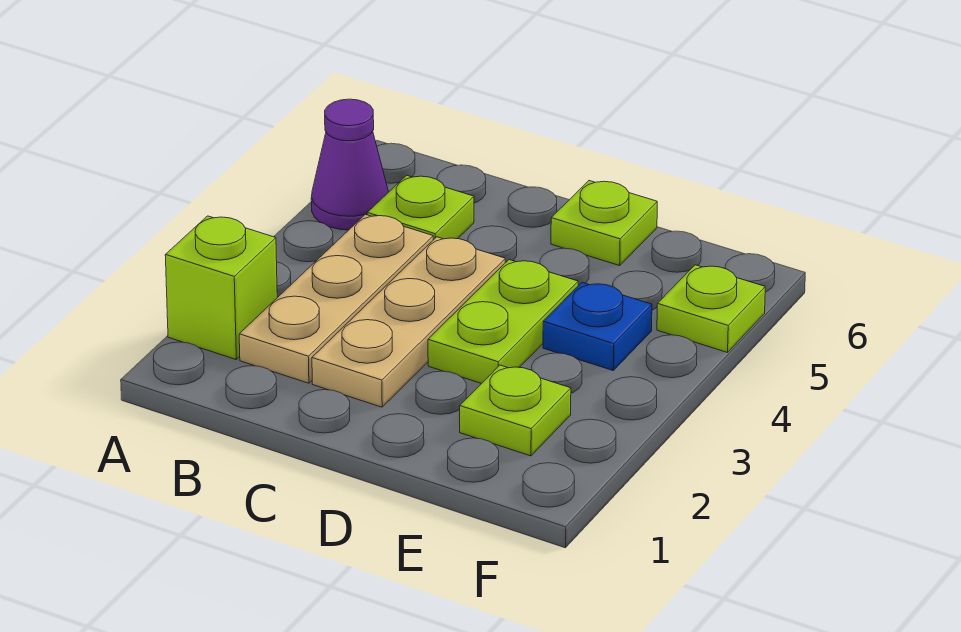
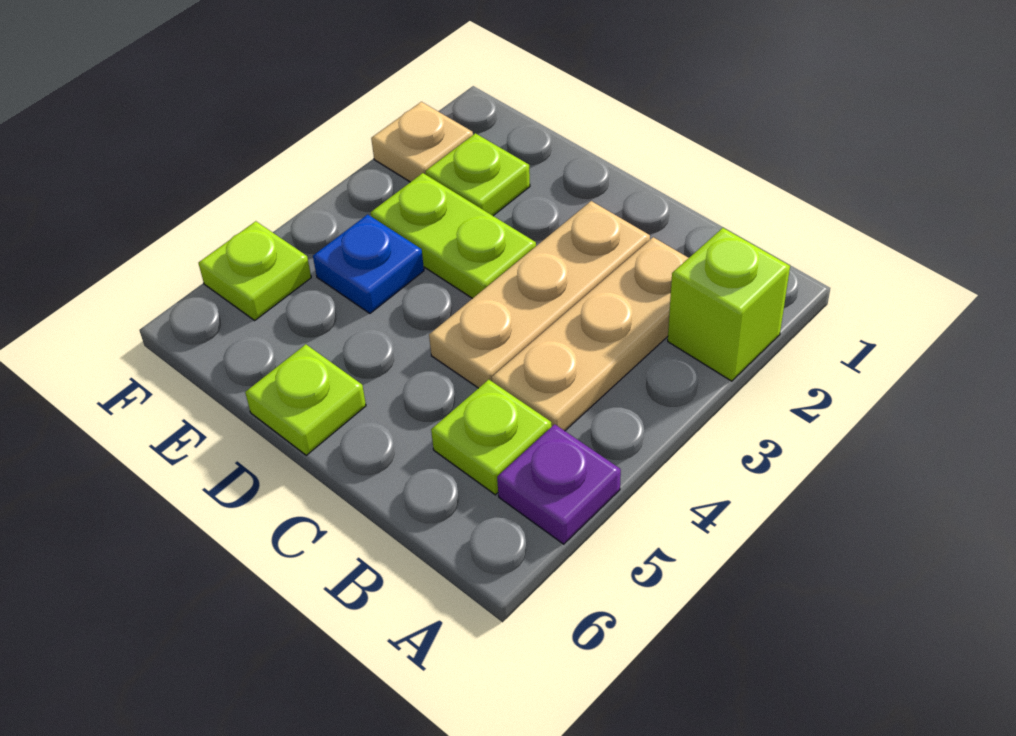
purple 1x1 cone [311,99,388,230] -> purple 1x1 plate [497,424,621,544]
lime 1x2 plate [428,260,578,384] -> lime 1x2 plate turned to [371,173,536,299]
none -> tan 1x1 plate [371,102,473,182]

